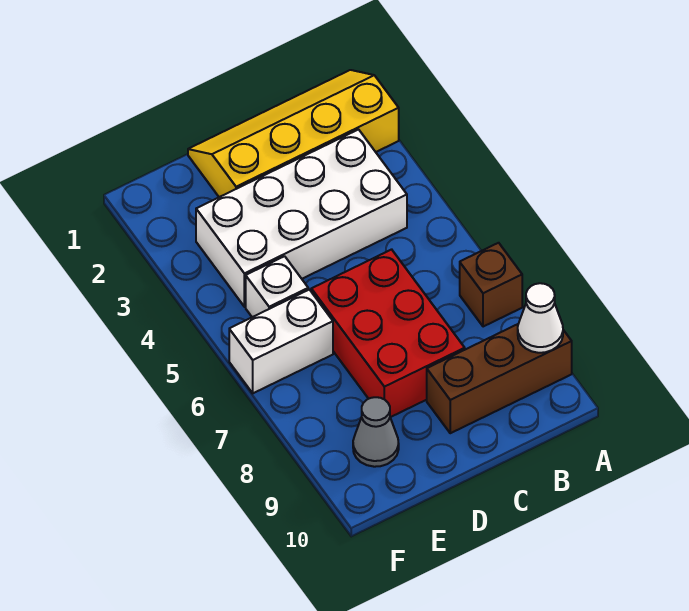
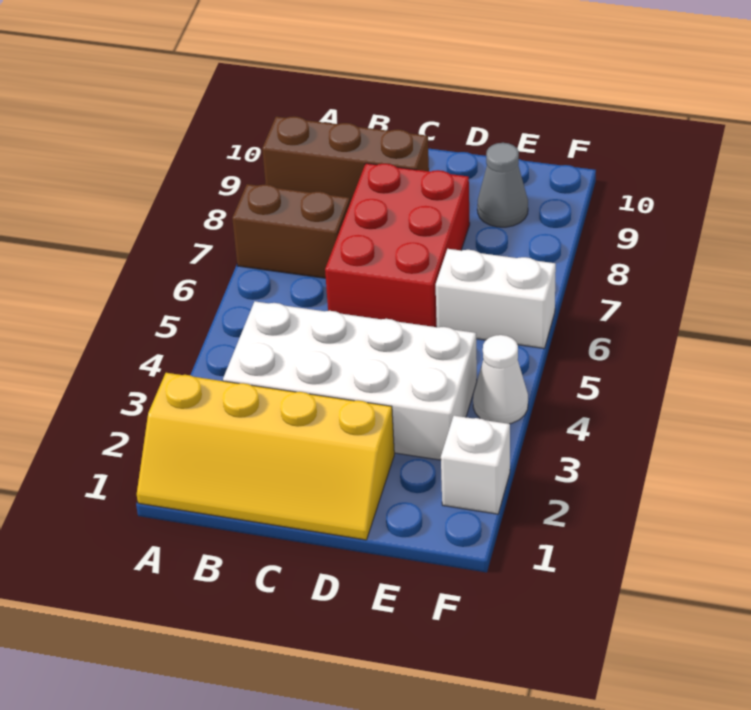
brown 1x1 brick [460,243,522,327] -> brown 1x2 brick [232,184,350,278]
white 1x1 cone [518,283,563,353] -> white 1x1 cone moved to [473,335,528,424]
white 1x1 brick [246,256,308,317] -> white 1x1 brick moved to [441,416,510,514]

